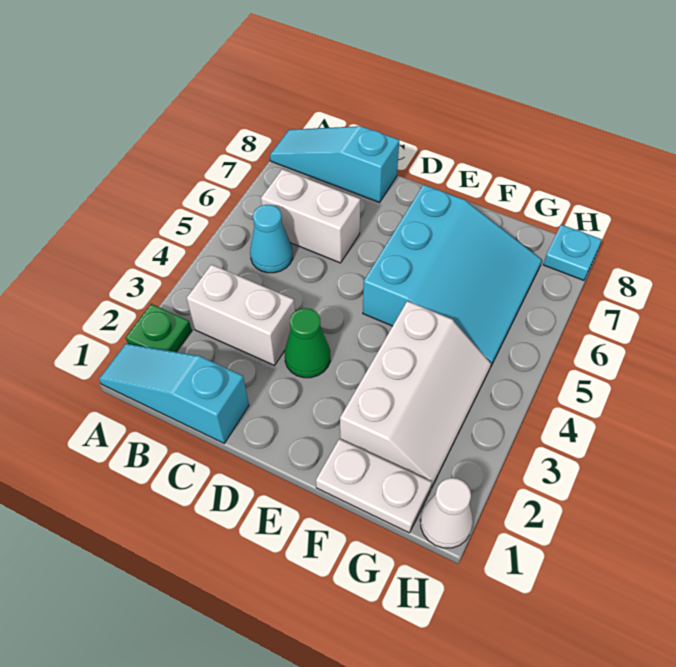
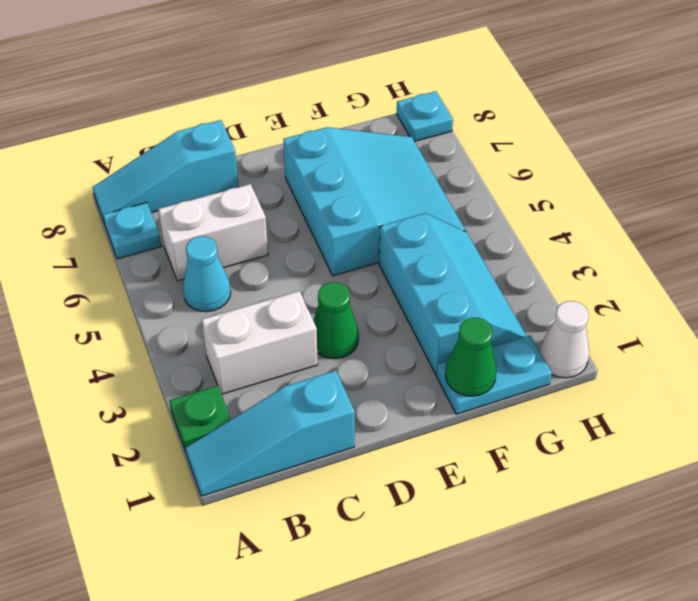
none -> cyan 1x1 plate [103,203,162,259]
white 1x2 plate [316,439,432,533] -> cyan 1x2 plate [436,335,552,414]
none -> green 1x1 cone [445,318,496,396]
white 2x3 slope [340,301,491,488] -> cyan 2x3 slope [379,213,527,374]

